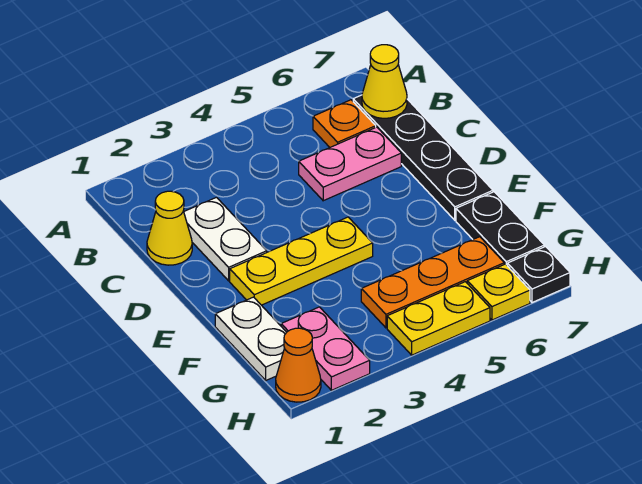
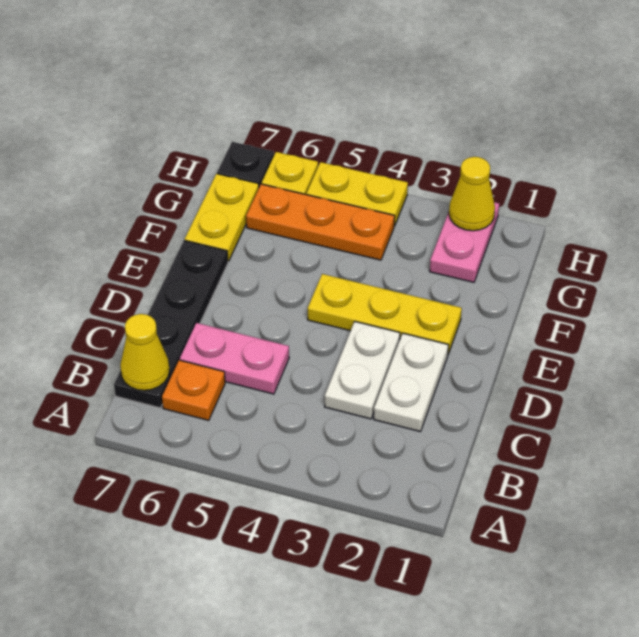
yellow 1x1 cone [147,191,192,265] -> yellow 1x1 cone moved to [449,157,495,231]
white 1x2 plate [215,297,287,380] -> white 1x2 plate moved to [325,322,400,419]
black 1x2 plate [456,192,544,265] -> yellow 1x2 plate [185,174,259,261]
orange 1x1 cone [276,328,321,402] -> none

